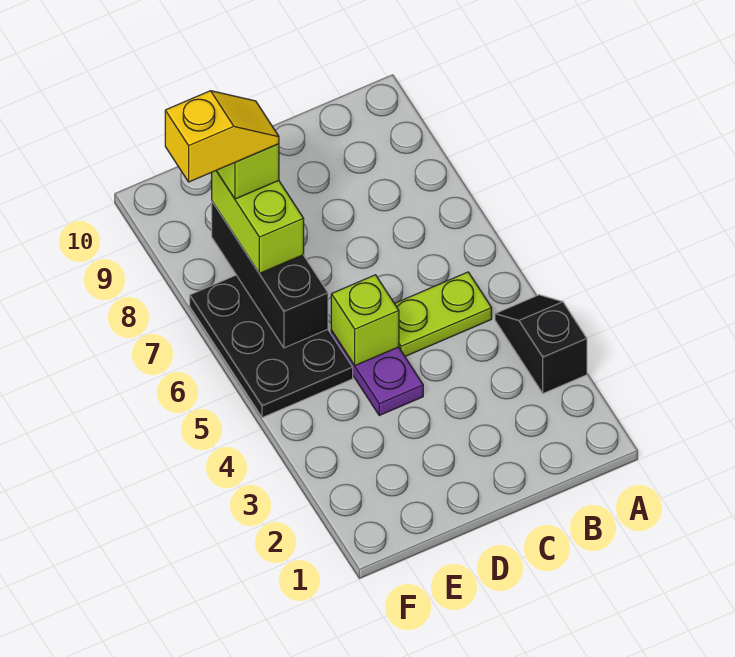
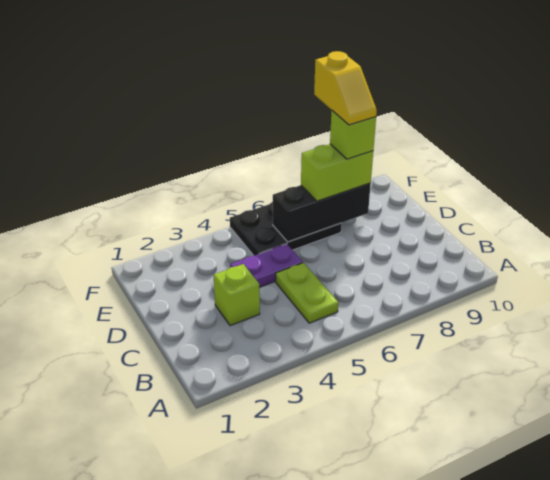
black 1x2 slope [495,295,587,393] -> none
lime 1x1 brick [331,275,399,366] -> lime 1x1 brick moved to [213,264,260,326]

